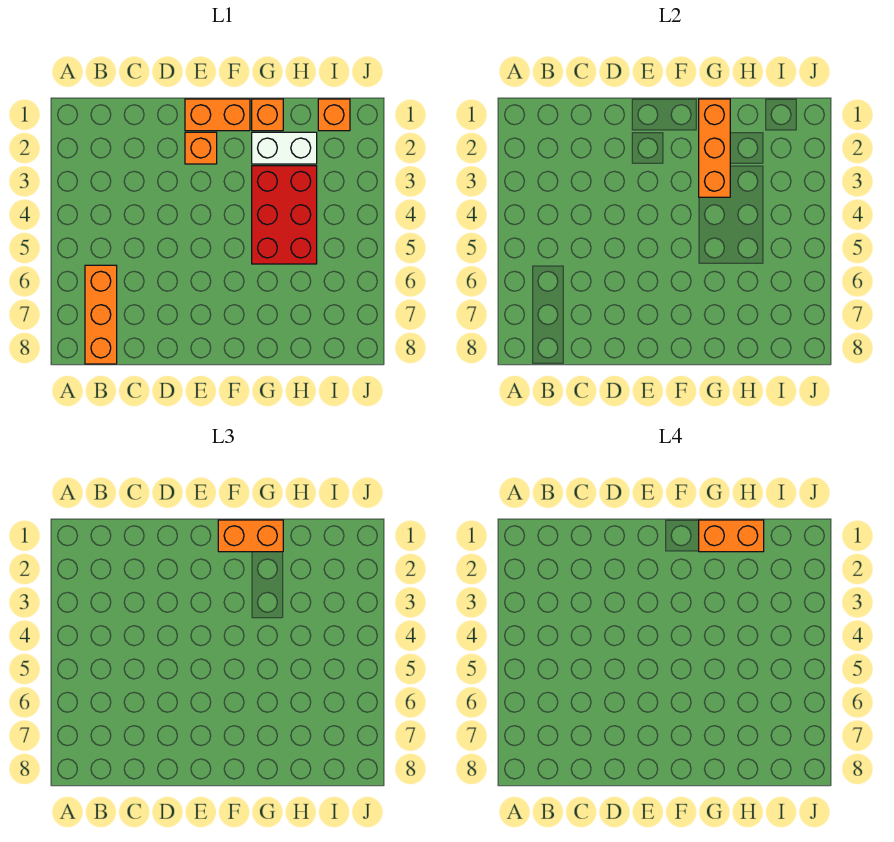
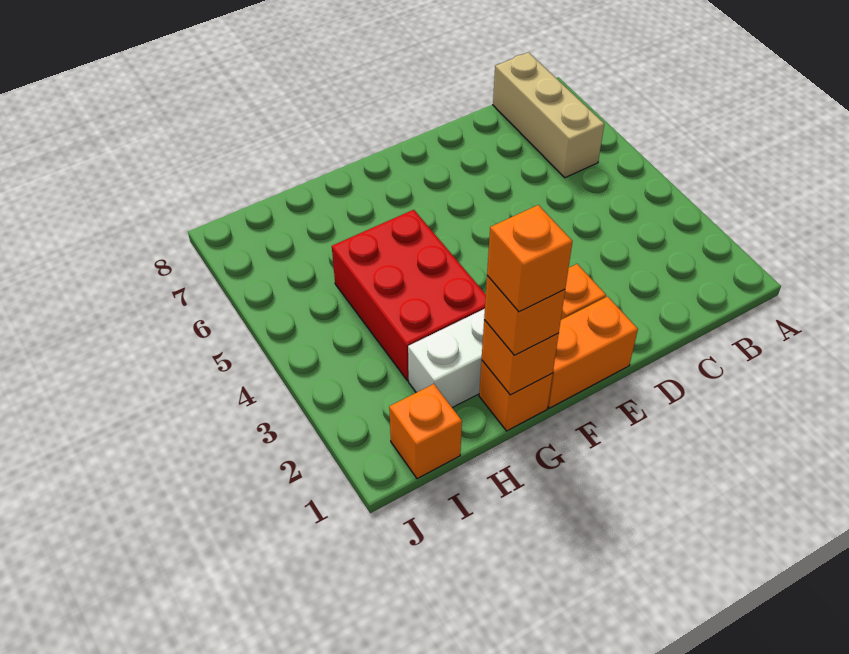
orange 1x3 brick [85,265,117,364] -> tan 1x3 brick [493,52,604,178]
orange 1x2 brick [218,520,283,552] -> orange 1x1 brick [484,276,565,355]
orange 1x3 brick [699,99,730,197] -> orange 1x1 brick [482,320,559,395]
orange 1x2 brick [699,520,764,552] -> orange 1x1 brick [487,205,573,312]

